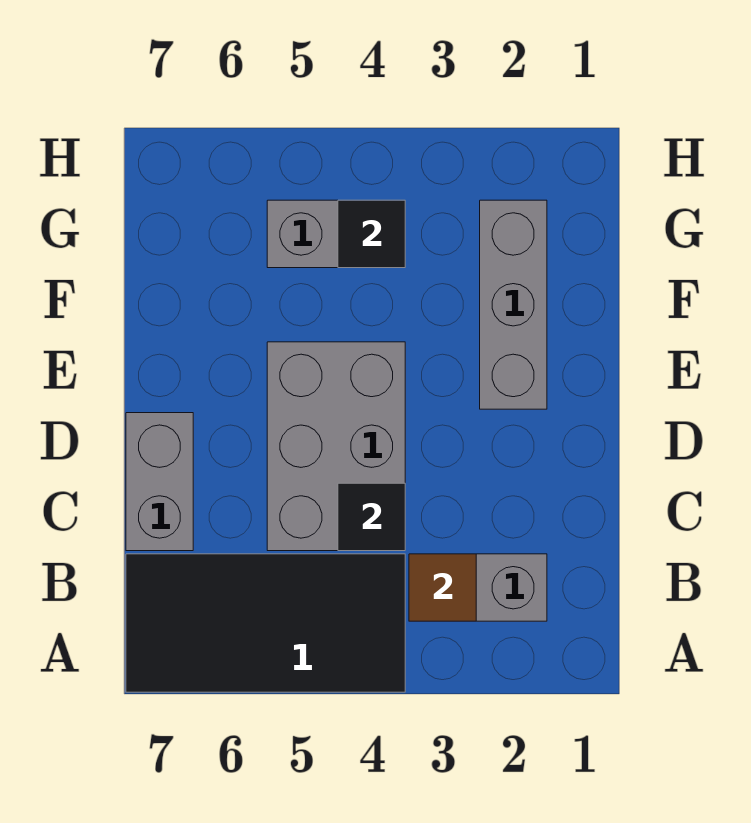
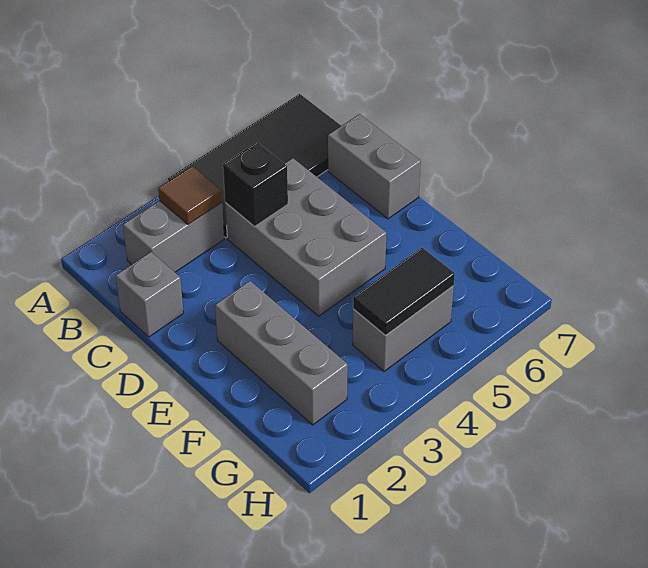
none -> grey 1x1 brick [116,252,184,337]
black 1x1 tile [338,483,405,551] -> black 1x1 brick [223,142,288,227]
black 1x1 tile [338,200,405,268] -> black 1x2 tile [353,248,455,335]

